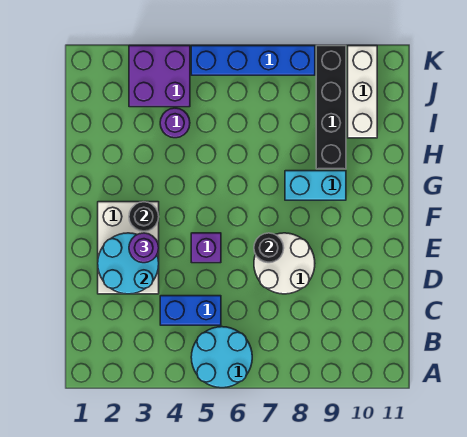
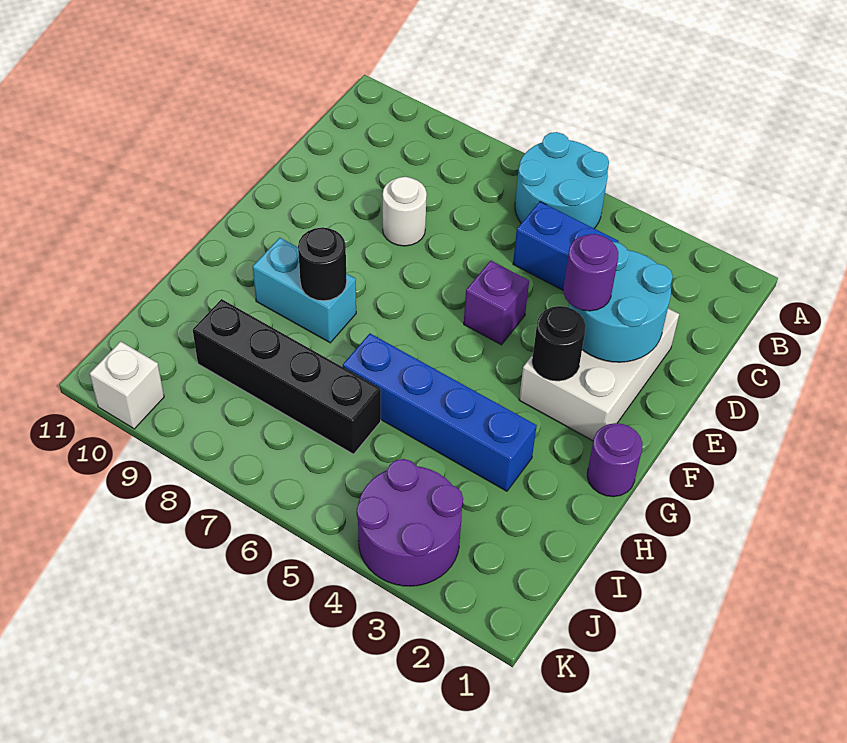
white 2x2 round brick [254,233,315,294] -> white 1x1 round brick [383,177,427,246]
black 1x1 round brick [254,233,284,263] -> black 1x1 round brick moved to [298,227,347,301]
black 1x4 brick [316,46,346,169] -> black 1x4 brick turned to [193,299,381,454]
purple 1x1 round brick [160,108,190,138] -> purple 1x1 round brick moved to [587,423,643,497]
white 1x3 brick [348,46,377,138] -> white 1x1 brick [90,341,164,429]
purple 2x2 brick [129,46,190,107] -> purple 2x2 round brick [357,459,463,586]
blue 1x4 brick [191,46,315,75] -> blue 1x4 brick moved to [343,334,537,491]

